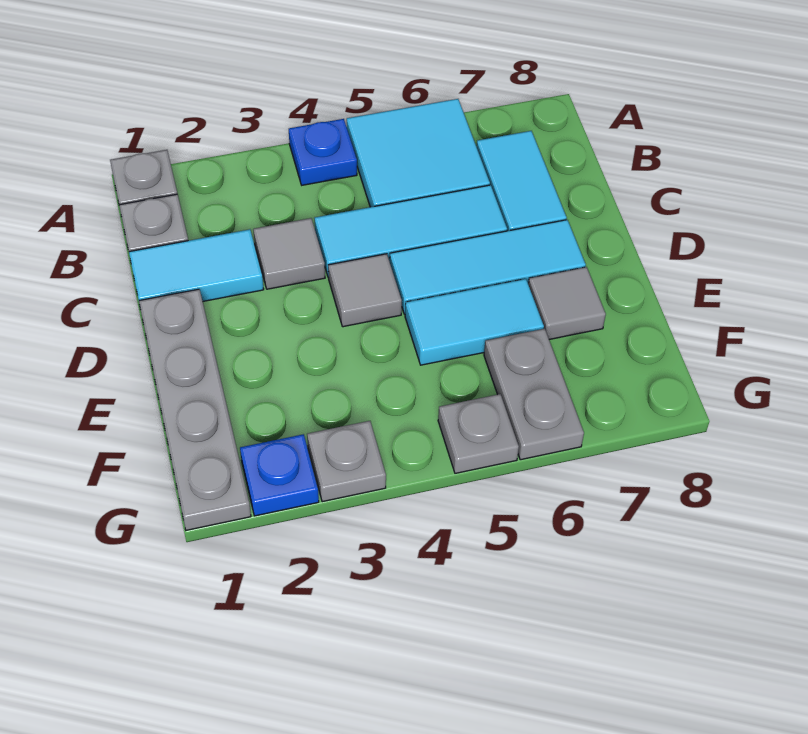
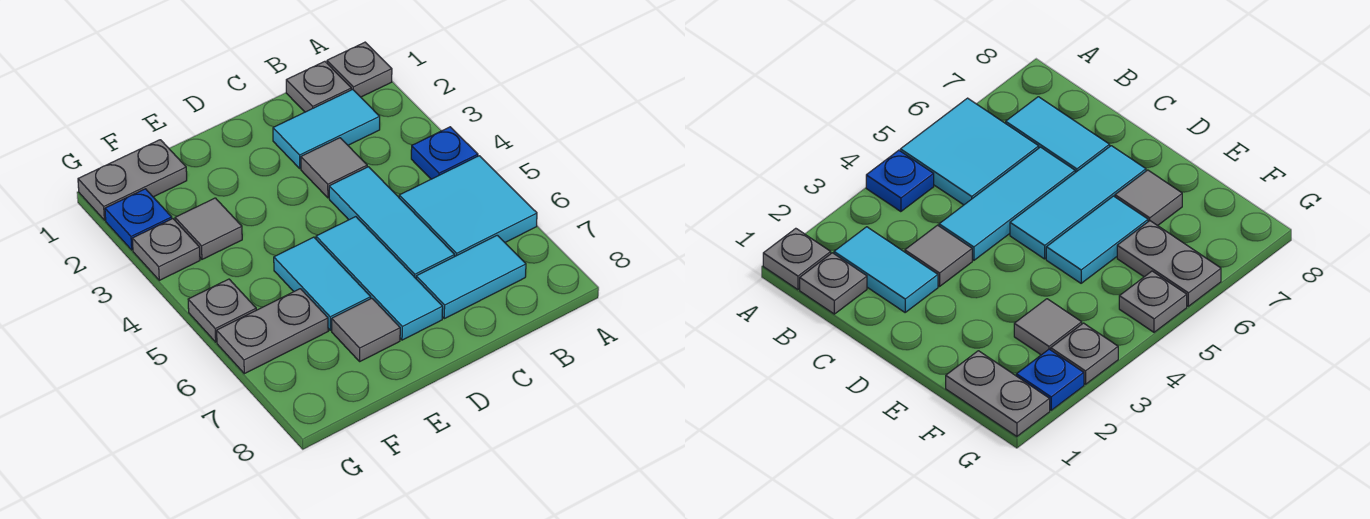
cyan 1x2 tile [129,229,264,301] -> cyan 1x2 tile turned to [273,89,380,168]
grey 1x4 plate [139,289,251,530] -> grey 1x2 plate [78,140,187,220]
grey 1x1 tile [328,254,402,327] -> grey 1x1 tile moved to [175,198,242,259]

